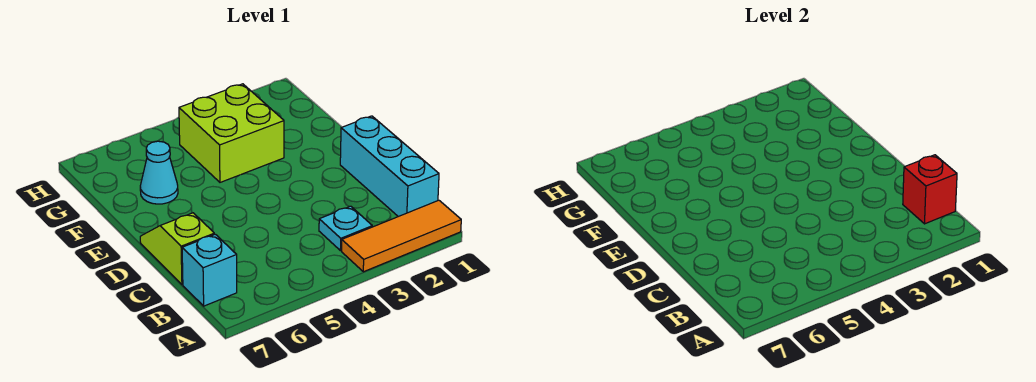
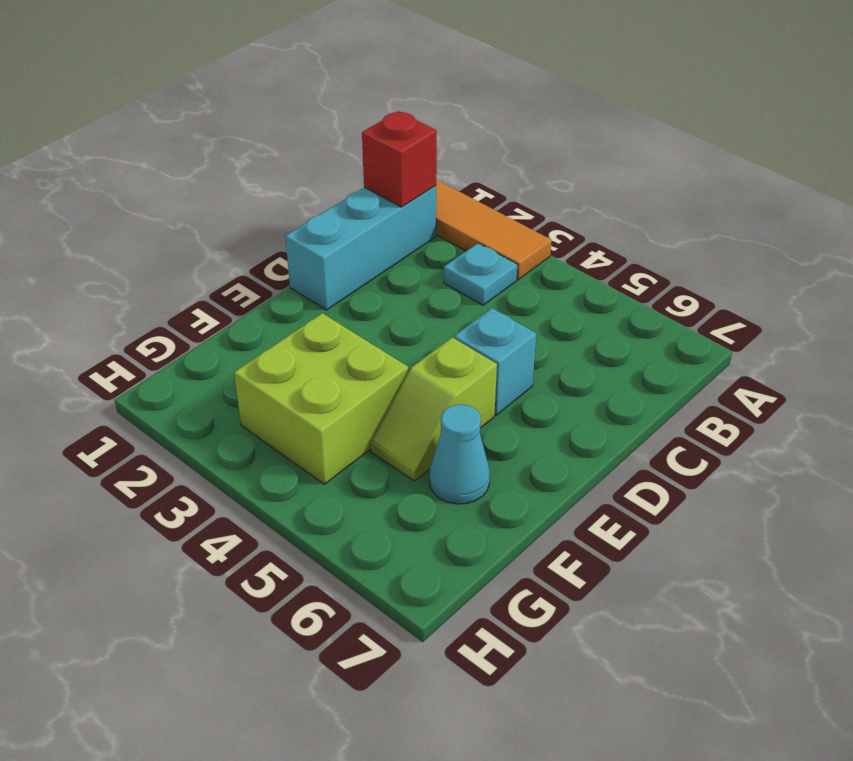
cyan 1x1 brick [182,234,237,306] -> cyan 1x1 brick moved to [454,308,536,415]
lime 1x2 slope [140,213,214,284] -> lime 1x2 slope moved to [371,337,497,481]

